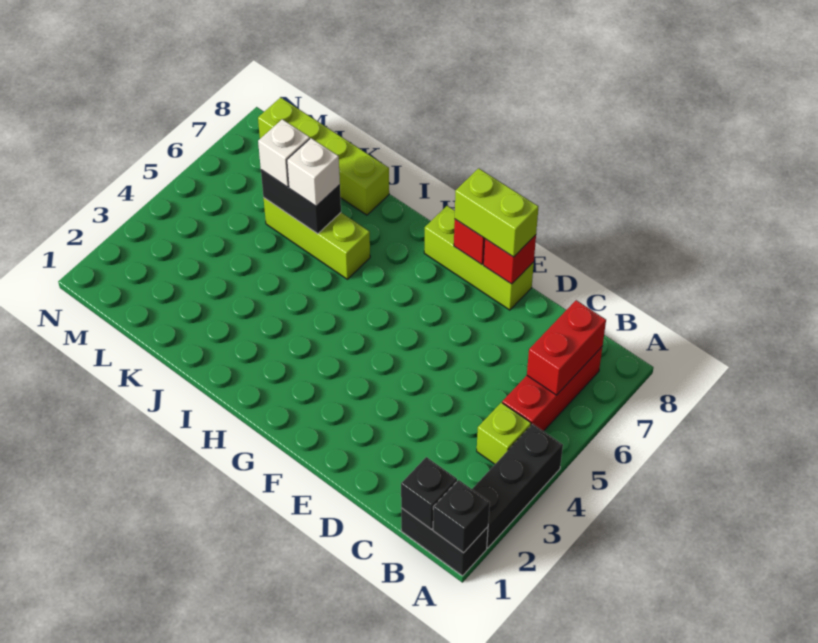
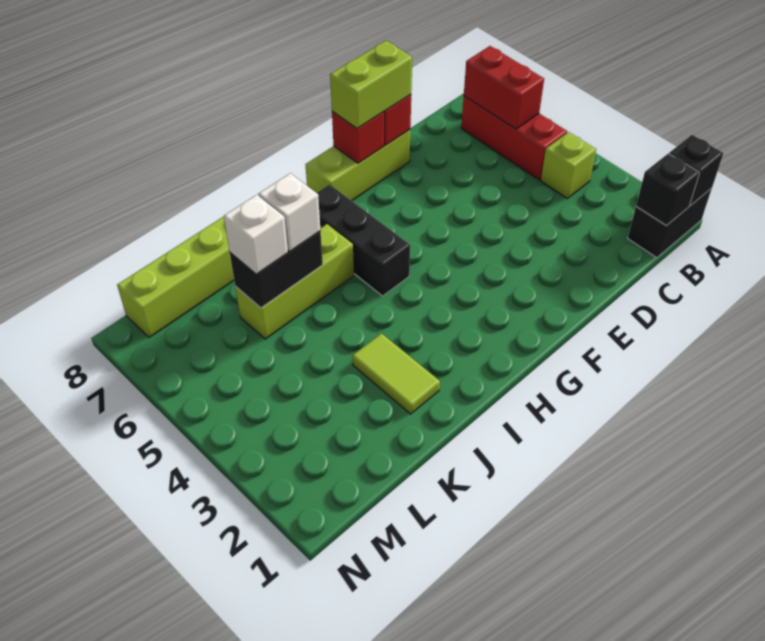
black 1x3 brick [472,424,563,548] -> black 1x3 brick moved to [317,184,410,296]
none -> lime 1x2 tile [352,334,440,414]

